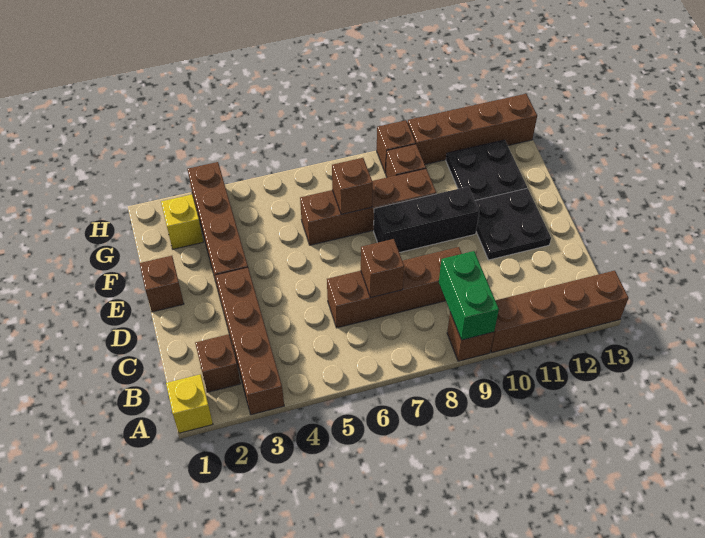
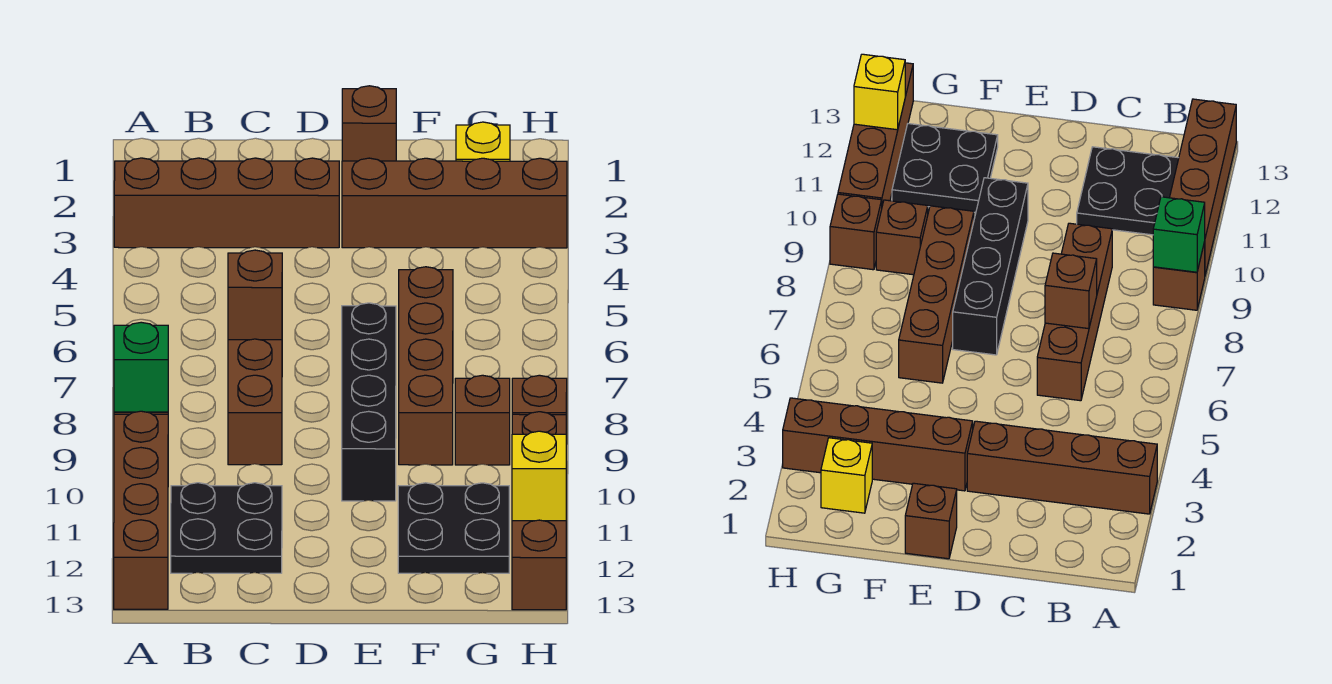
yellow 1x1 brick [166,374,213,433] -> yellow 1x1 brick moved to [512,431,566,521]
green 1x2 brick [439,251,499,340] -> green 1x1 brick [114,322,168,412]
brown 1x1 brick [195,334,241,392] -> none
black 2x2 plate [475,188,551,260] -> black 2x2 plate moved to [171,483,282,573]
black 1x3 brick [374,186,479,253] -> black 1x4 brick [342,303,396,501]
brown 1x1 brick [332,158,373,214] -> none

